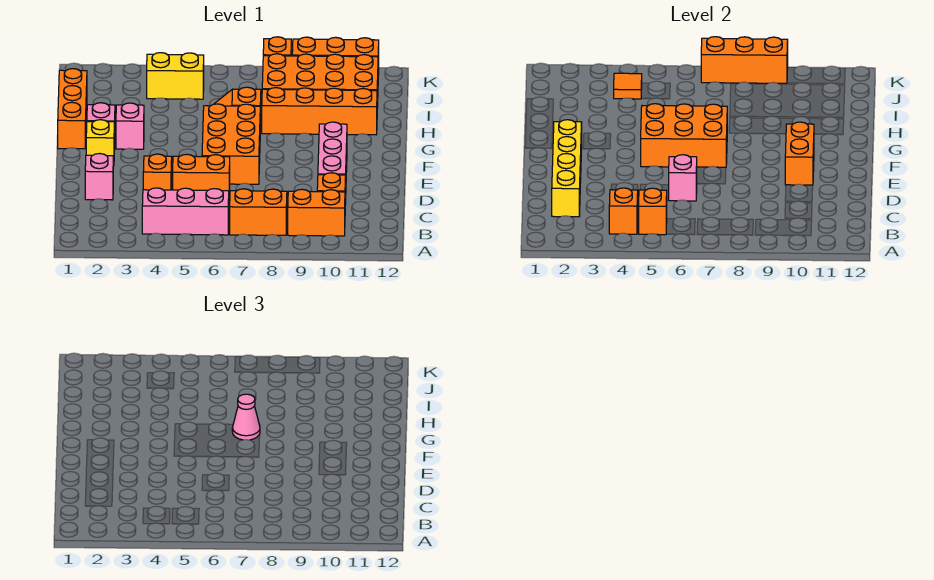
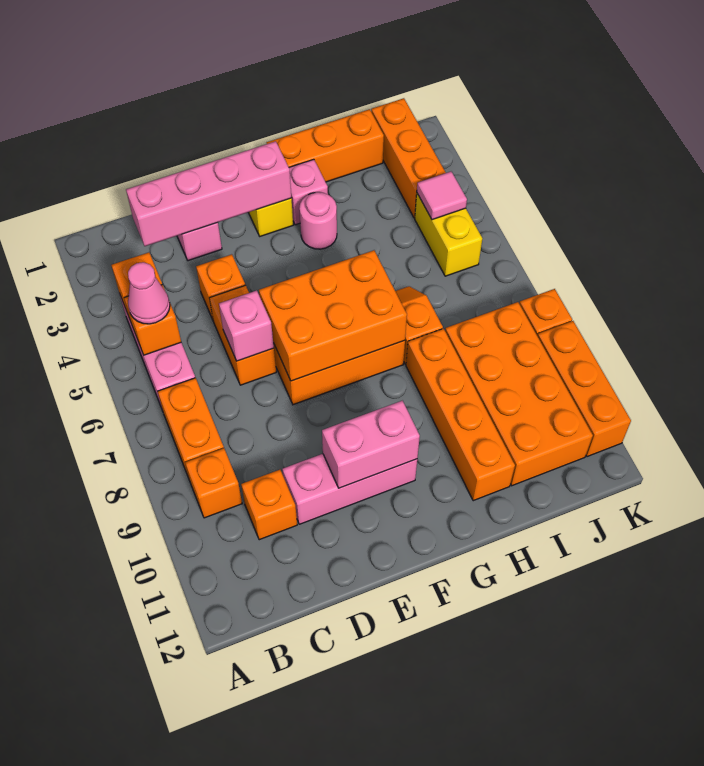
orange 1x2 brick [288,189,345,236] -> orange 1x1 brick [185,448,242,518]
yellow 1x4 brick [552,120,582,217] -> pink 1x4 brick [126,141,291,246]
orange 1x2 brick [785,122,814,185] -> pink 1x2 brick [322,401,420,488]
orange 2x3 brick [641,104,727,167] -> orange 2x3 brick turned to [259,250,407,381]
pink 1x1 brick [116,103,144,149] -> pink 1x1 round brick [299,192,337,249]
pink 1x1 cone [232,394,260,440] -> pink 1x1 cone moved to [128,262,170,324]
orange 1x1 tile [614,73,642,99] -> pink 1x1 tile [417,172,467,220]
orange 1x3 brick [701,37,788,83] -> orange 1x3 brick moved to [371,98,446,218]

